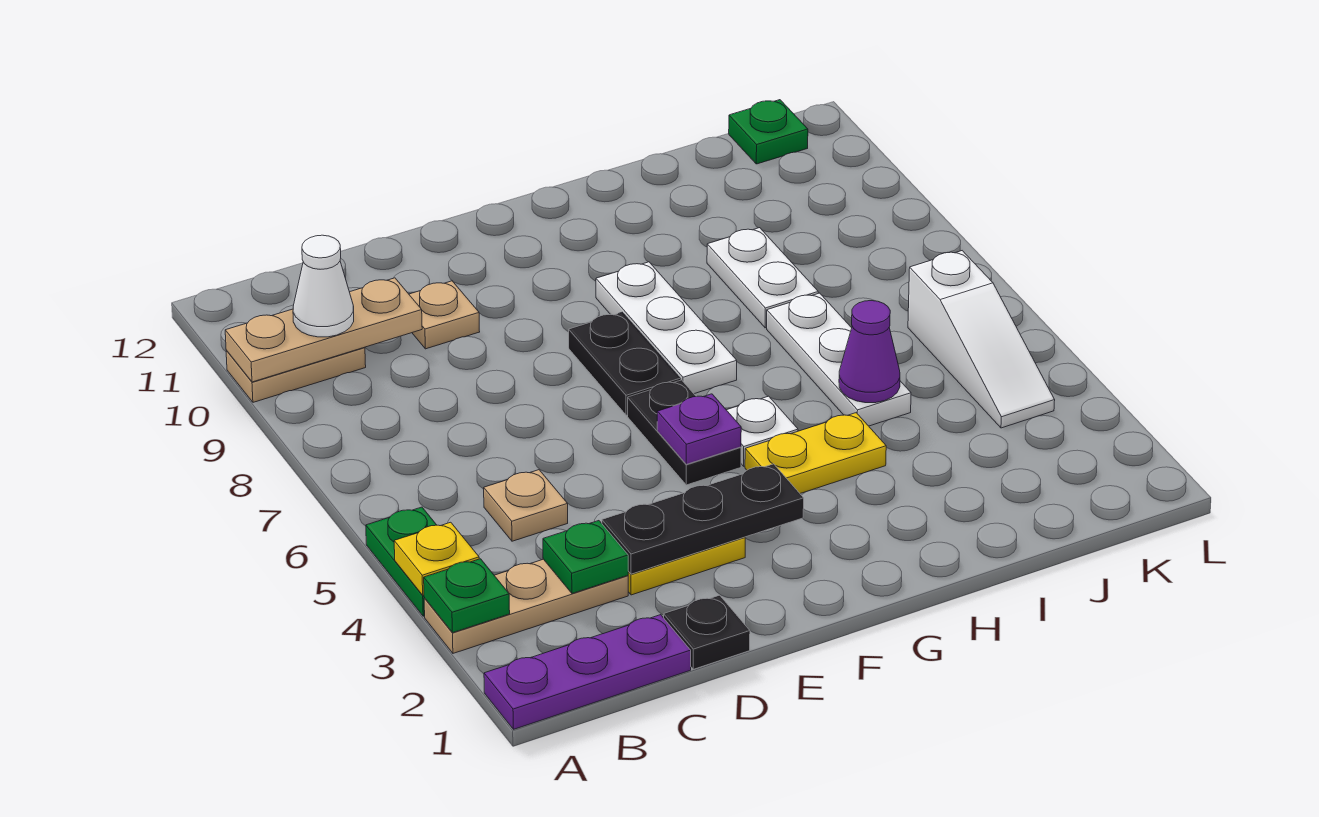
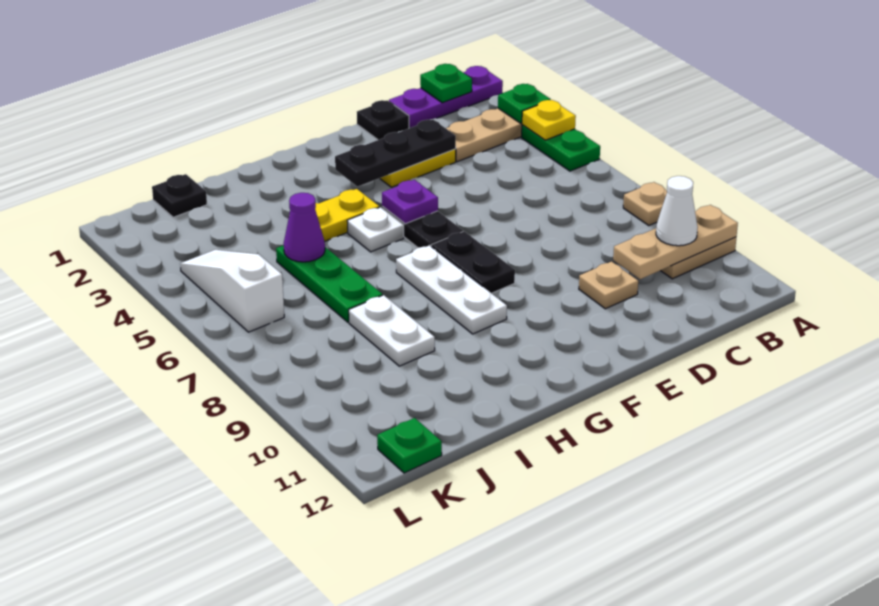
green 1x1 plate [543,521,628,594] -> green 1x1 plate moved to [420,64,472,103]
tan 1x1 plate [484,470,568,541] -> tan 1x1 plate moved to [623,182,667,226]
white 1x3 plate [767,293,911,426] -> green 1x3 plate [276,245,382,322]
none -> black 1x1 plate [152,174,207,217]

